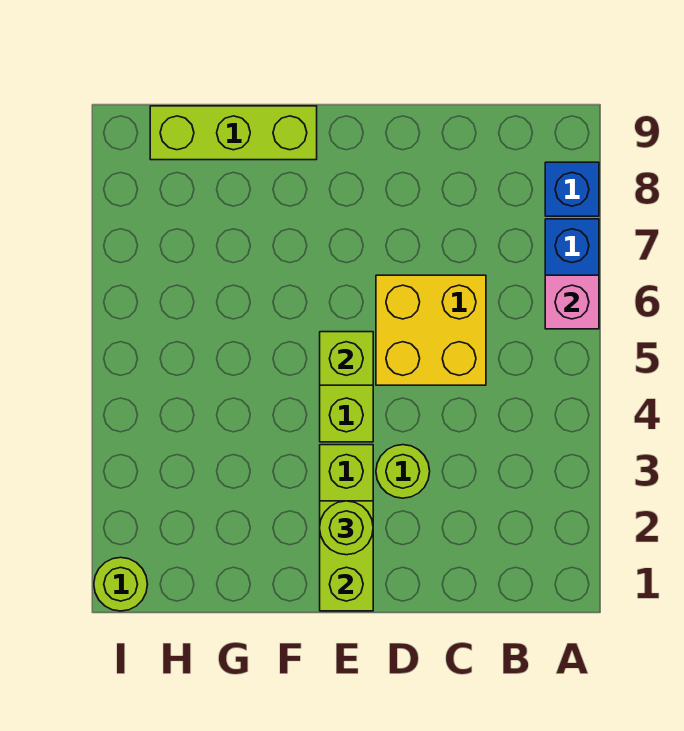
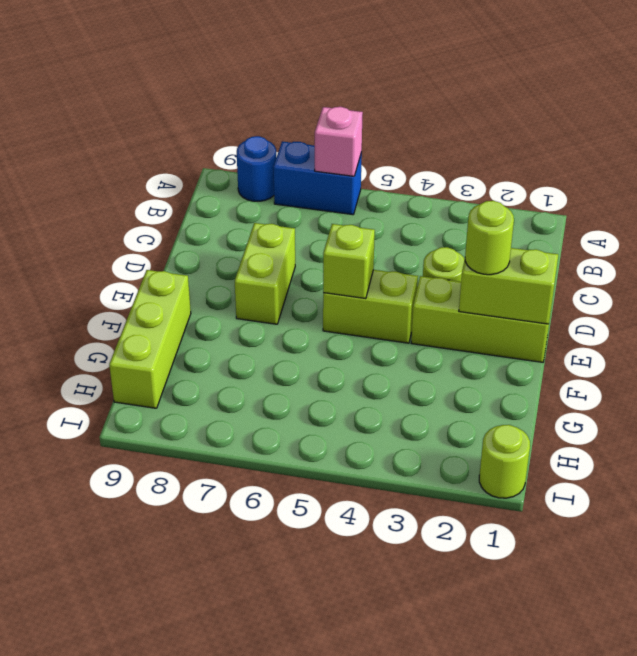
blue 1x1 brick [545,162,599,216] -> blue 1x1 round brick [237,136,276,201]
yellow 2x2 brick [376,275,486,385] -> none
none -> lime 1x2 brick [235,223,295,324]

